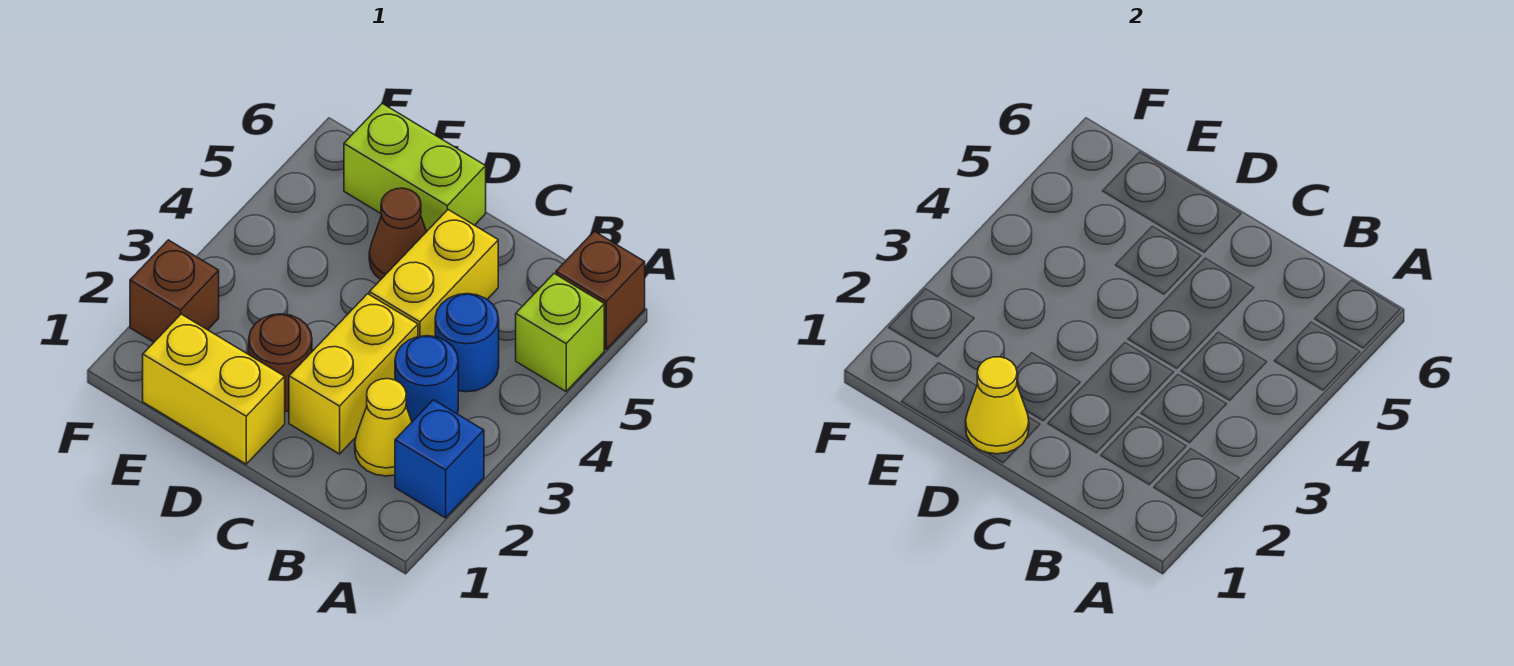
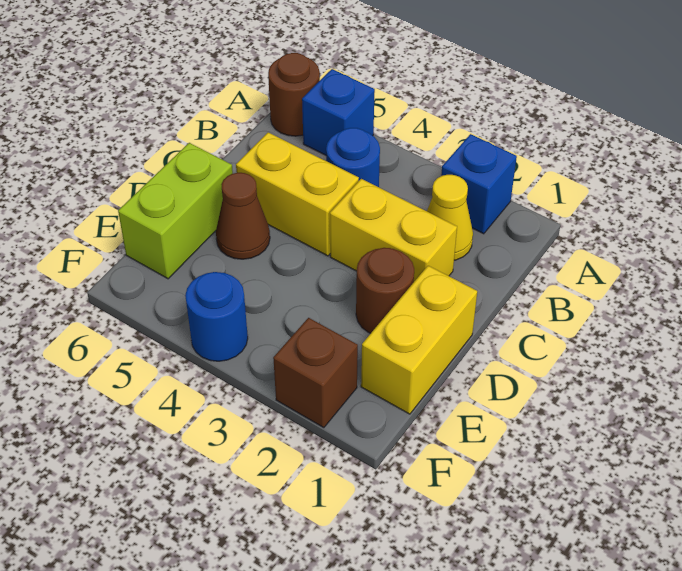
lime 1x1 brick [516,274,604,391] -> blue 1x1 brick [302,69,375,155]
brown 1x1 brick [556,231,645,349] -> brown 1x1 round brick [268,53,320,136]
blue 1x1 round brick [395,336,458,422] -> blue 1x1 round brick moved to [185,272,248,361]
yellow 1x1 cone [966,357,1029,454] -> none

